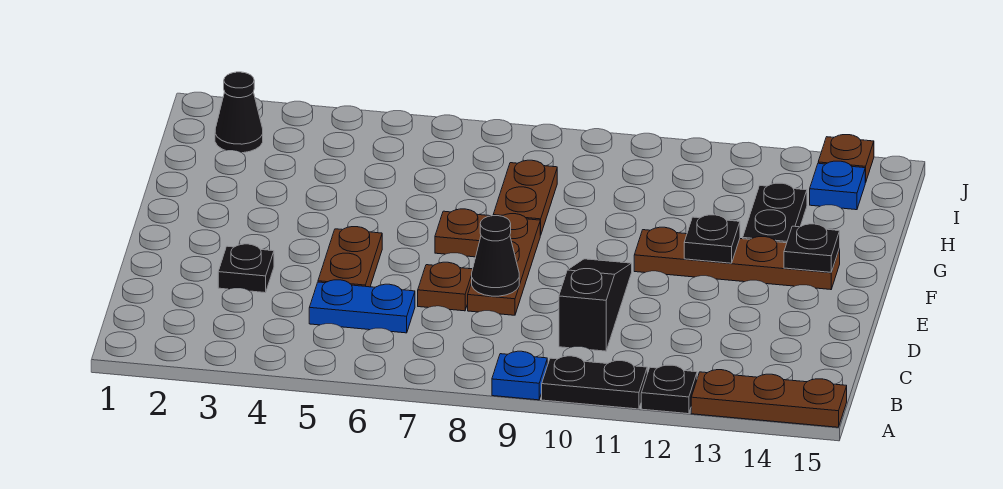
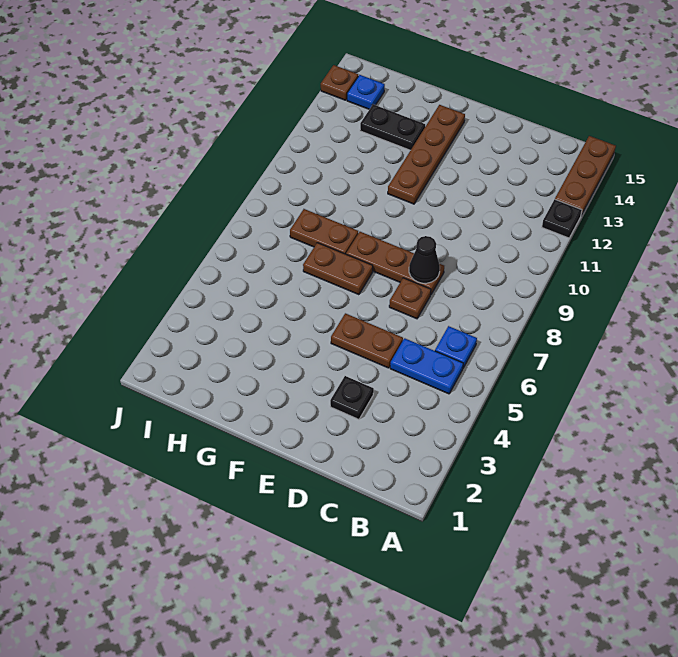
blue 1x1 plate [492,351,547,400] -> blue 1x1 plate moved to [435,326,477,368]
black 1x2 plate [542,356,647,409] -> none
blue 1x2 plate [309,280,415,333] -> blue 1x2 plate turned to [390,338,463,394]
black 1x3 slope [559,259,632,351] -> none
brown 1x1 plate [435,209,489,257] -> brown 1x2 plate [303,243,373,295]
black 1x1 plate [684,215,740,263] -> none
black 1x1 plate [784,224,840,272] -> none
black 1x1 cone [215,72,263,153] -> none

